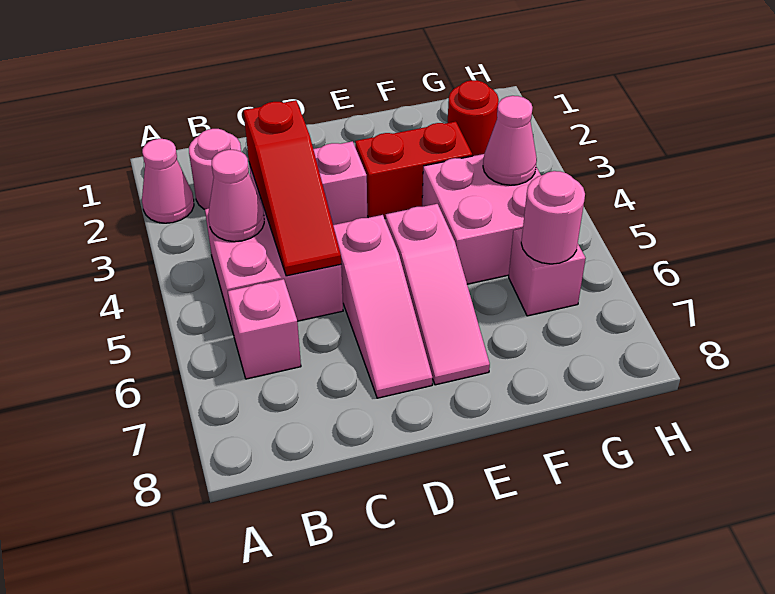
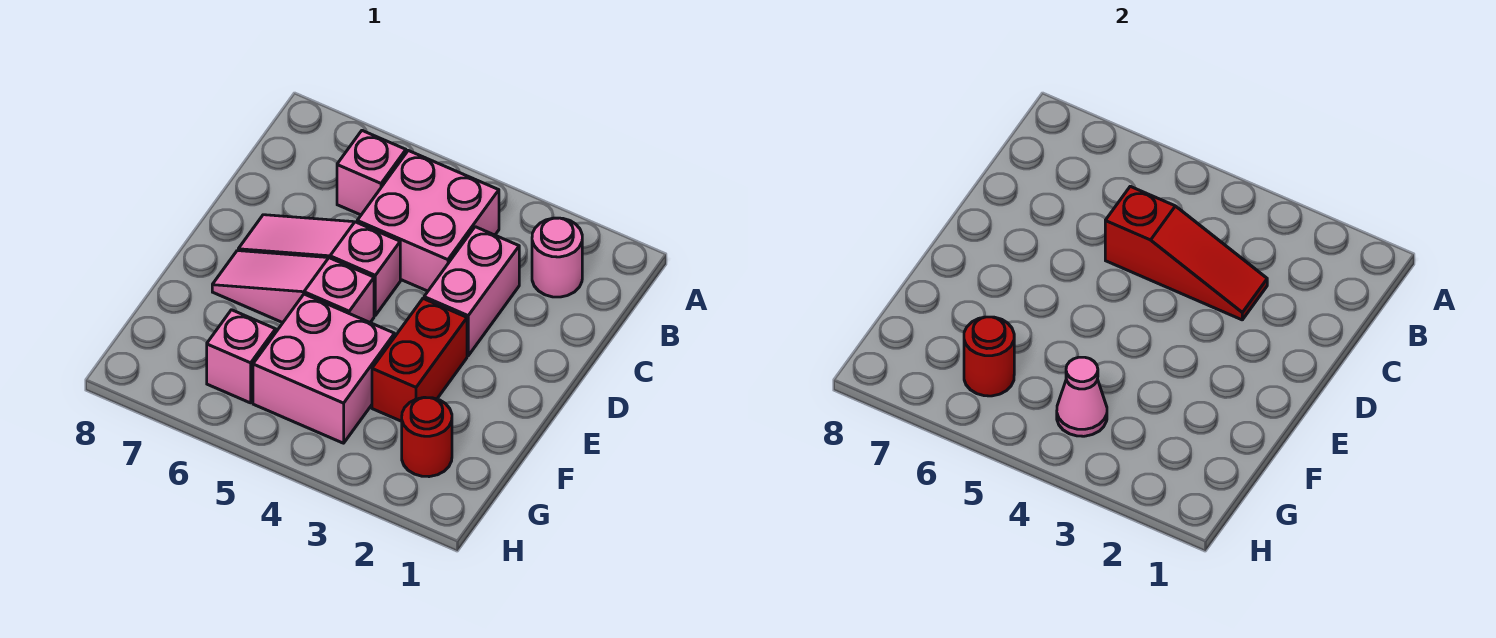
pink 1x1 cone [142,139,194,223] -> none
pink 1x1 cone [208,150,264,242] -> none
red 1x3 slope [243,100,341,276] -> red 1x3 slope turned to [1105,186,1267,320]
pink 1x1 round brick [521,171,585,264] -> red 1x1 round brick [964,317,1014,396]

